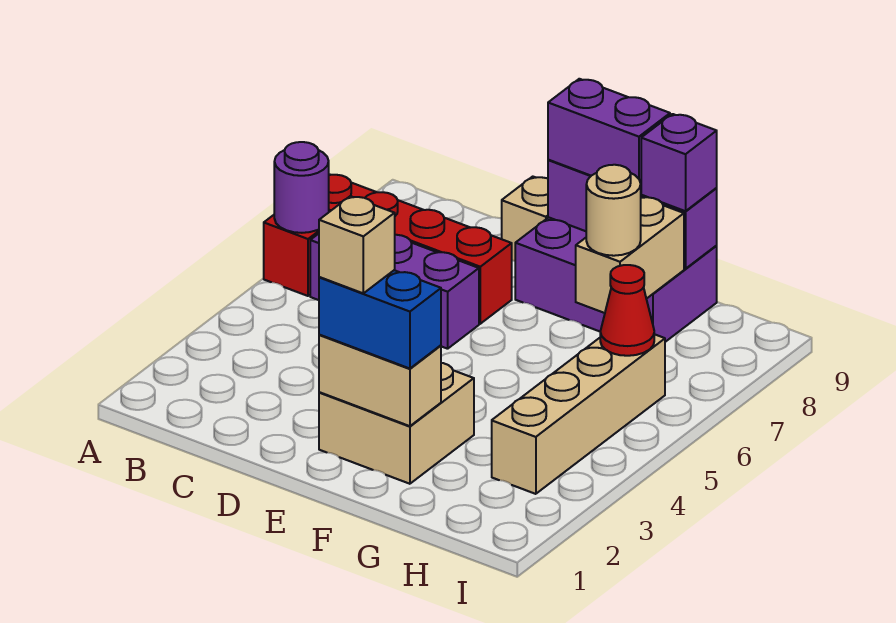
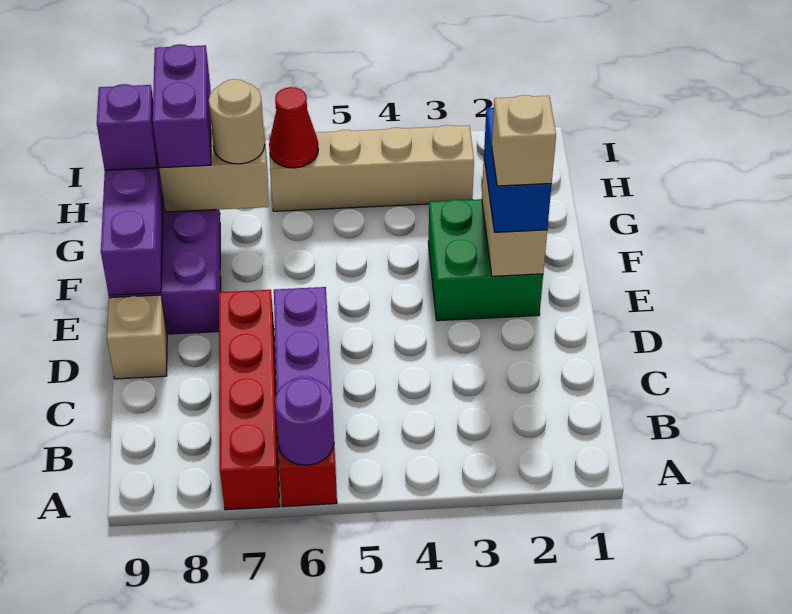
tan 2x2 brick [319,363,474,484] -> green 2x2 brick [428,199,543,321]
purple 1x2 brick [548,79,670,183] -> purple 1x2 brick moved to [153,44,211,168]

